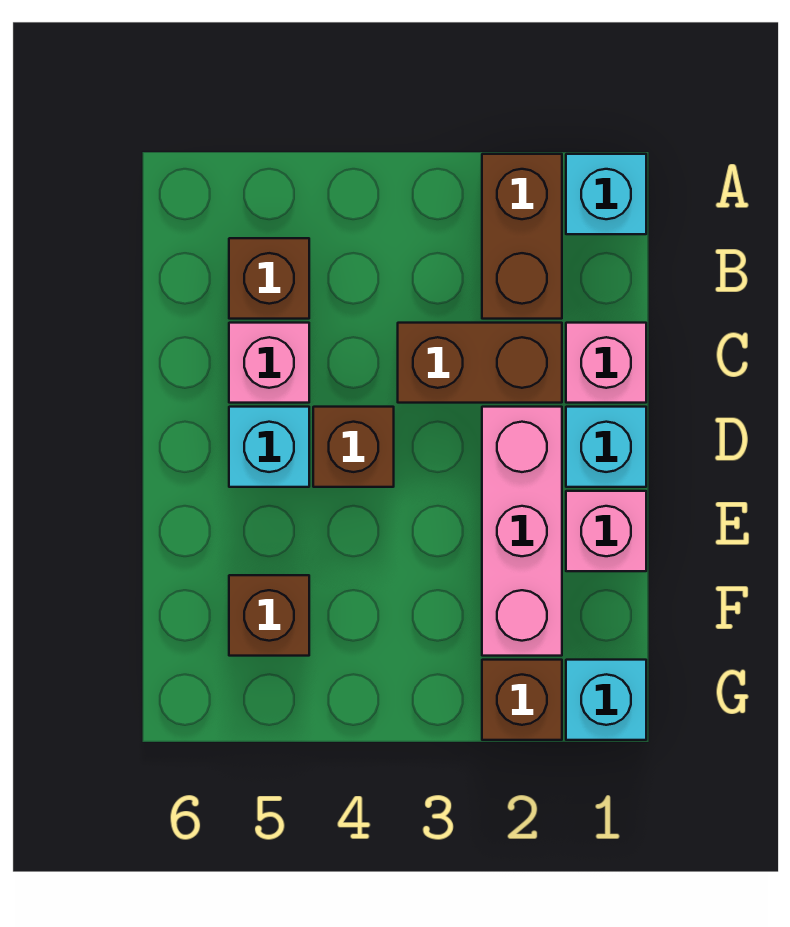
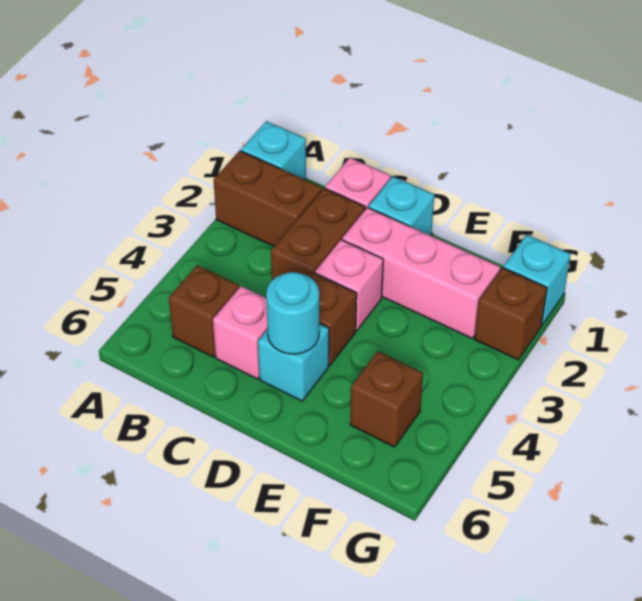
none -> cyan 1x1 round brick [266,272,319,354]
pink 1x1 brick [566,491,646,571] -> pink 1x1 brick moved to [315,240,383,331]

